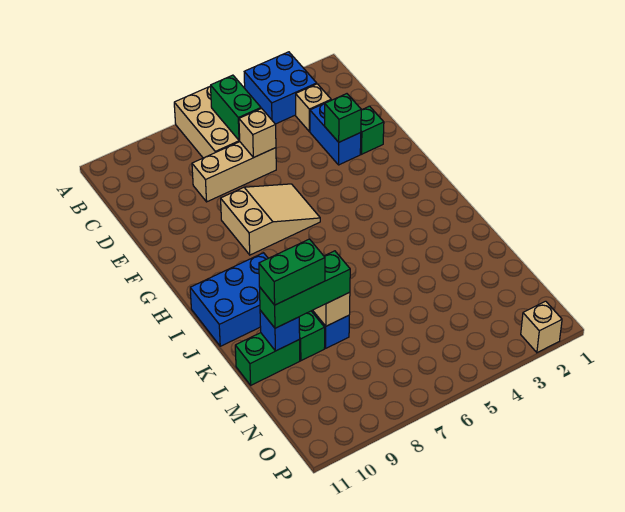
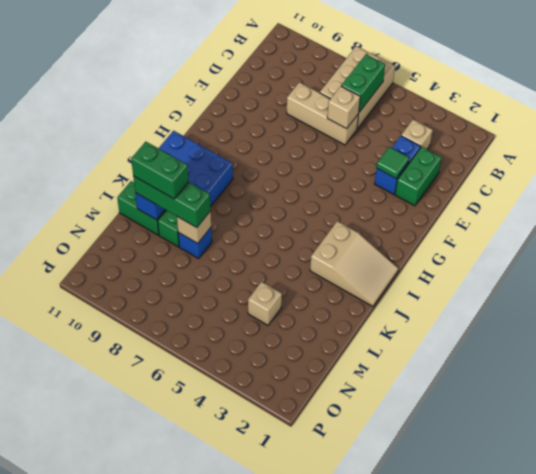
blue 2x2 brick [244,52,317,124] -> none
green 1x1 brick [360,106,384,154] -> green 1x2 brick [395,147,441,206]
green 1x1 brick [325,94,361,142] -> green 1x1 tile [377,147,409,179]
tan 2x3 slope [221,184,320,255] -> tan 2x3 slope moved to [310,221,399,306]
tan 1x1 brick [521,301,562,353] -> tan 1x1 brick moved to [248,282,282,325]

